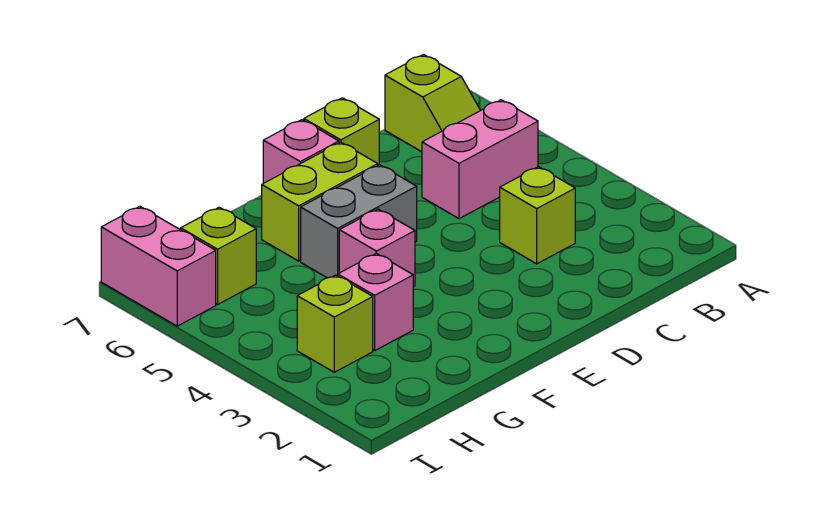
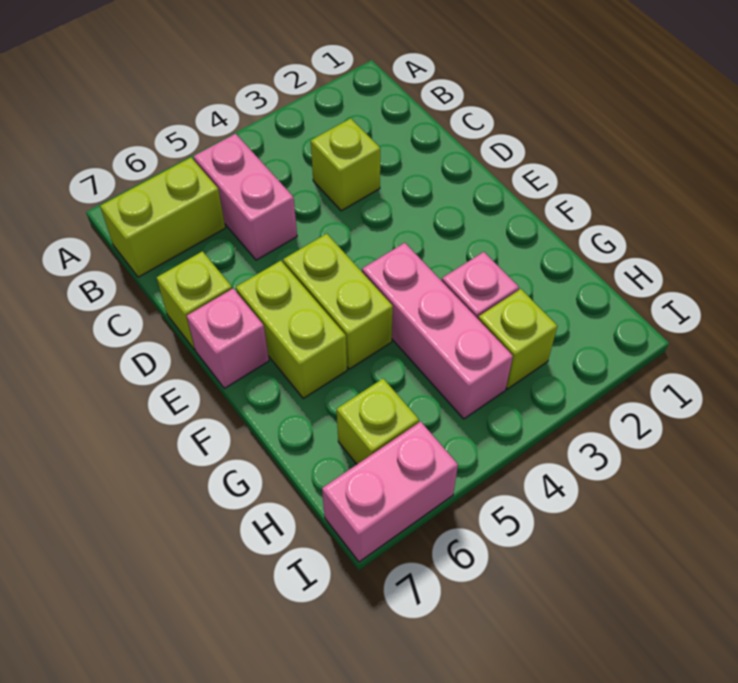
lime 1x2 slope [385,55,481,152] -> lime 1x2 brick [100,158,225,277]
grey 1x2 brick [301,165,417,278] -> lime 1x2 brick [283,234,393,369]
pink 1x1 brick [339,209,415,287] -> pink 1x3 brick [362,243,513,419]

